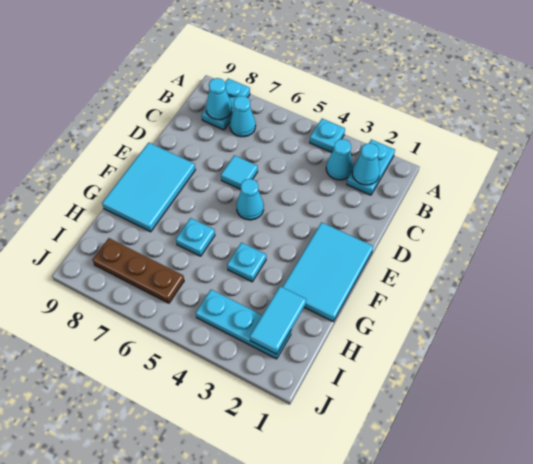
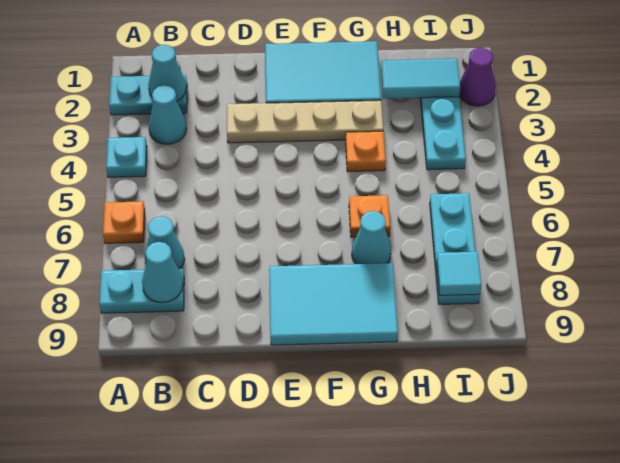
none -> orange 1x1 plate [103,201,145,243]
none -> tan 1x4 plate [227,100,383,143]
cyan 1x1 tile [221,155,258,189] -> cyan 1x1 tile moved to [437,252,481,295]
cyan 1x1 cone [236,179,264,220] -> cyan 1x1 cone moved to [352,211,391,264]
cyan 1x1 plate [227,243,266,282] -> orange 1x1 plate [346,131,386,172]
cyan 1x1 plate [176,218,215,256] -> orange 1x1 plate [349,195,390,237]
brown 1x3 plate [93,238,184,303] -> cyan 1x3 plate [430,193,480,304]
none -> purple 1x1 cone [459,48,496,106]

